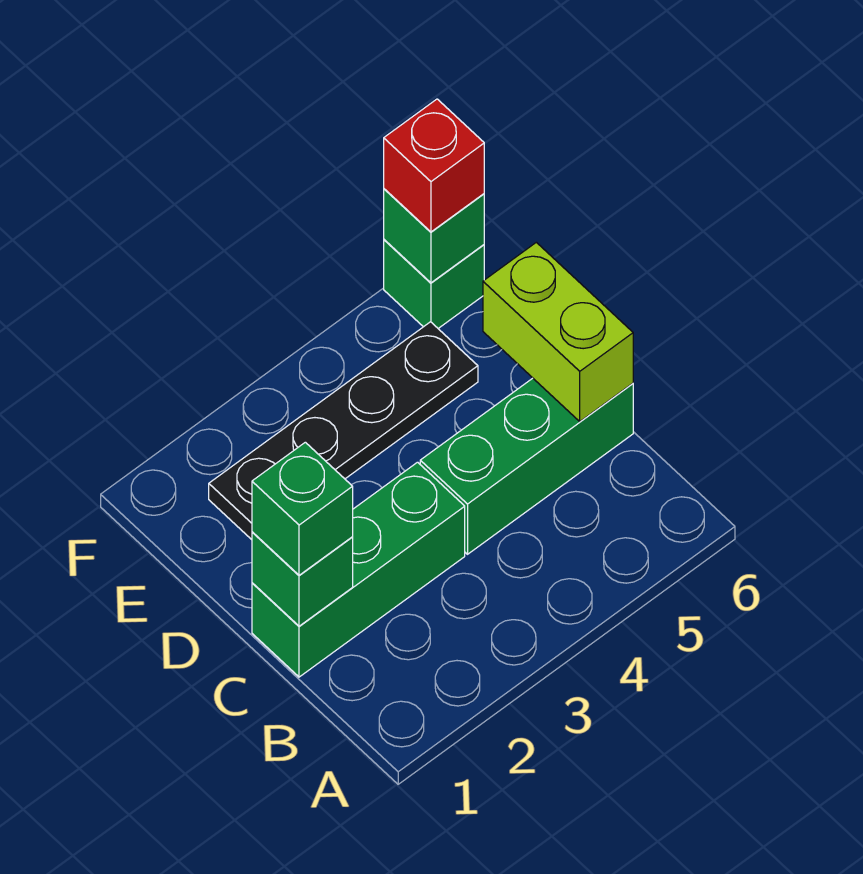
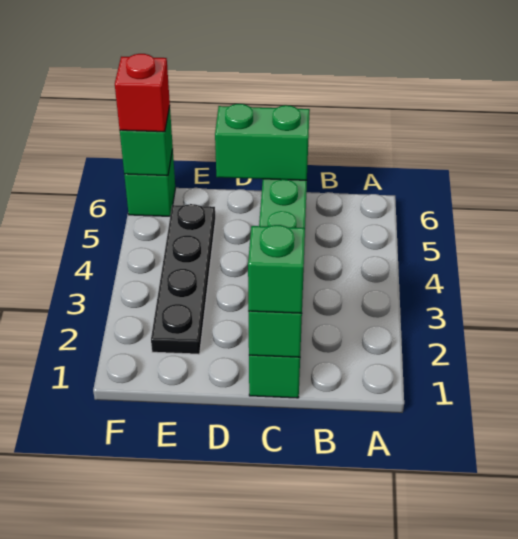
lime 1x2 brick [483,242,633,422] -> green 1x2 brick [215,104,310,180]

